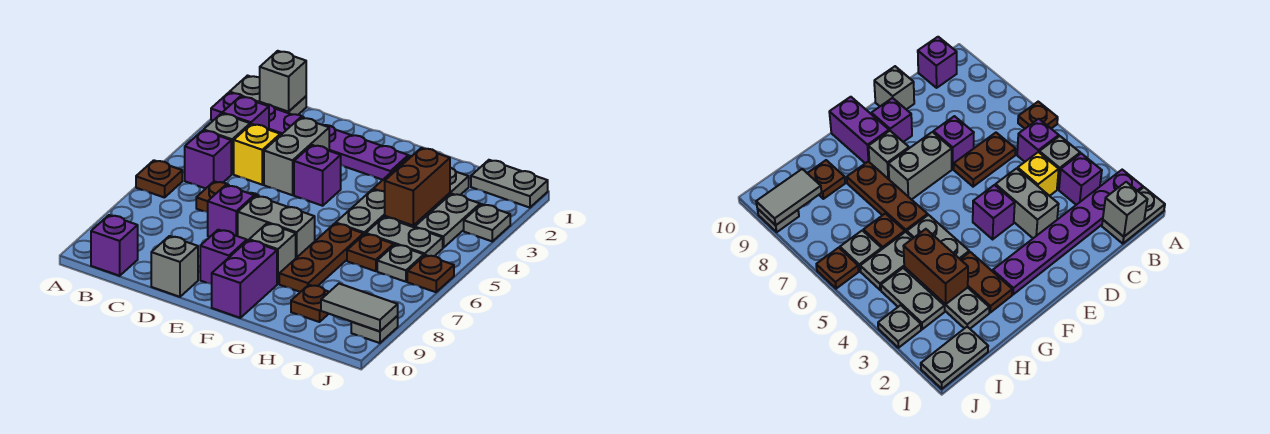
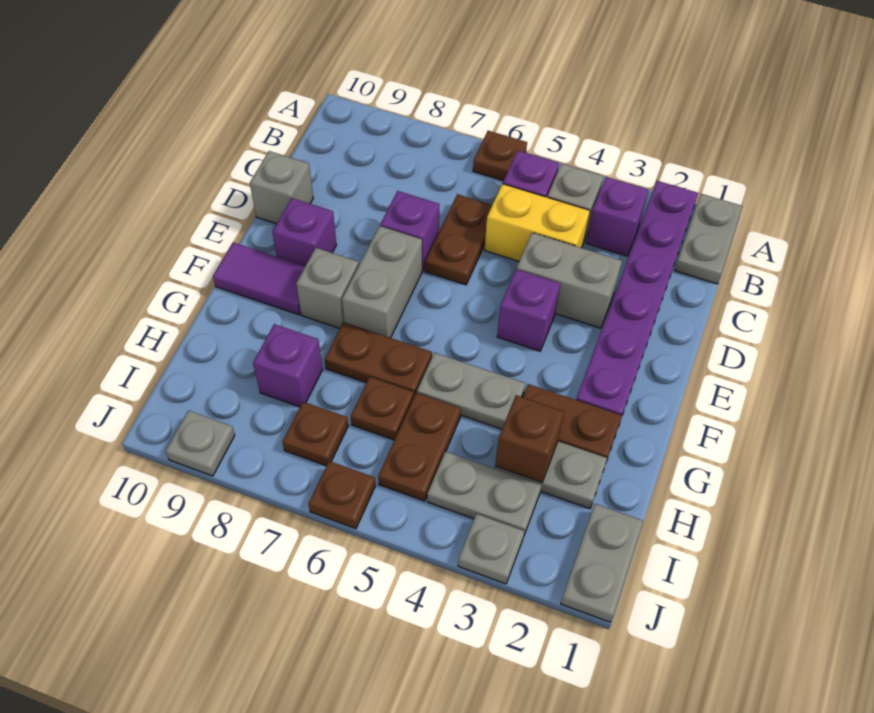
grey 1x1 brick [260,51,306,112] -> none
purple 1x1 brick [91,215,138,276] -> purple 1x1 brick moved to [253,324,323,407]
yellow 1x1 brick [234,124,280,185] -> yellow 1x2 brick [484,184,590,261]
purple 1x2 brick [212,240,277,318] -> purple 1x2 tile [213,243,305,315]
brown 1x3 plate [279,223,364,292] -> brown 1x2 plate [324,322,432,396]
brown 1x2 brick [385,148,450,225] -> brown 1x1 brick [495,395,564,482]
grey 1x2 plate [366,217,443,256] -> brown 1x2 plate [378,393,461,501]
brown 1x1 plate [291,285,329,322] -> brown 1x1 plate moved to [282,402,348,466]
grey 1x1 plate [377,244,424,282] -> none
grey 1x2 tile [321,284,398,331] -> none

